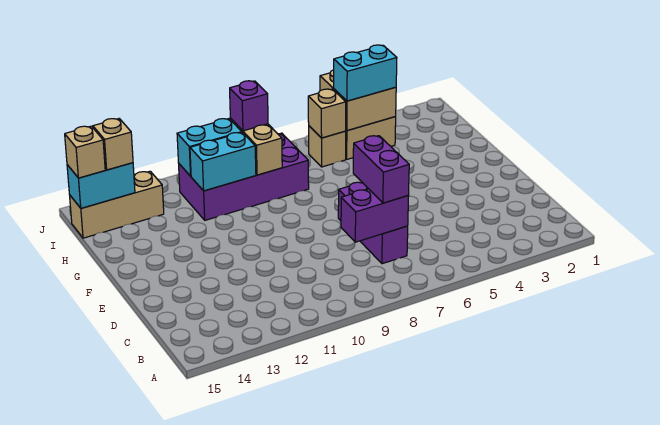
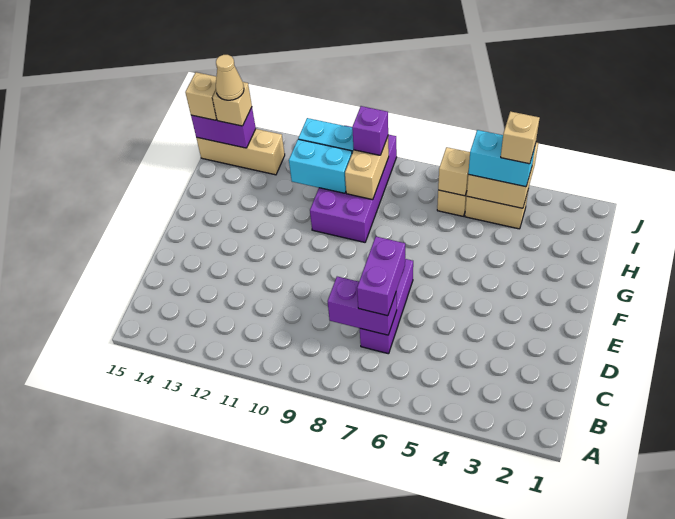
purple 2x4 brick [179,133,309,220] -> purple 2x4 brick turned to [310,126,397,242]
none -> tan 1x1 brick [501,111,540,164]
cyan 1x2 brick [67,163,135,208] -> purple 1x2 brick [191,107,256,148]
none -> tan 1x1 cone [216,55,244,100]

